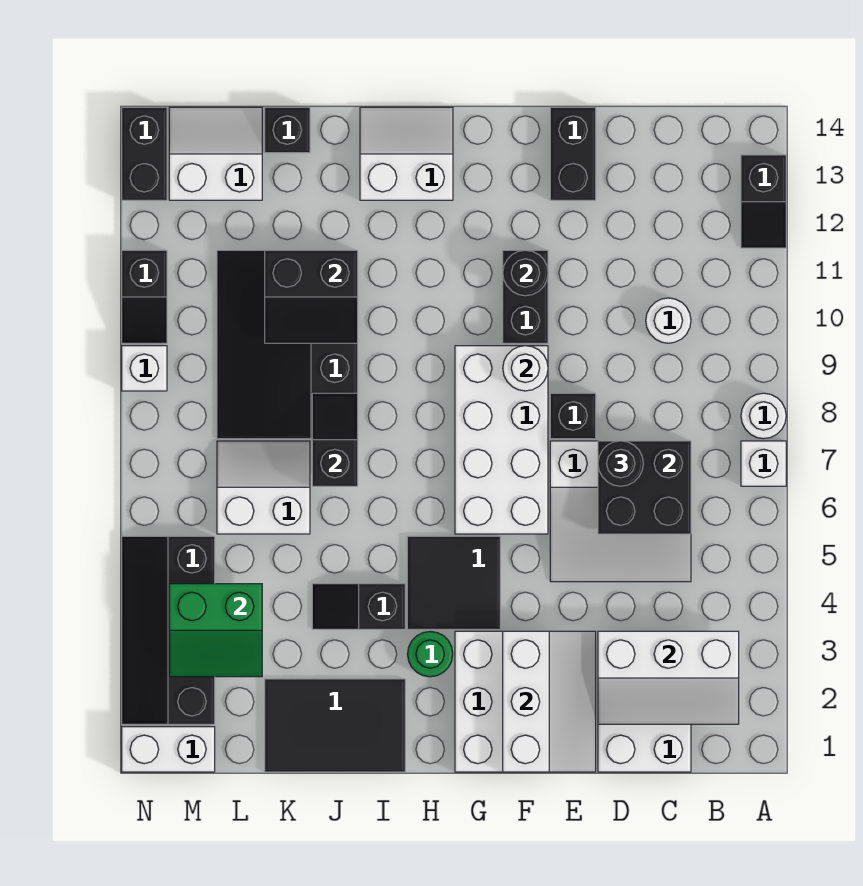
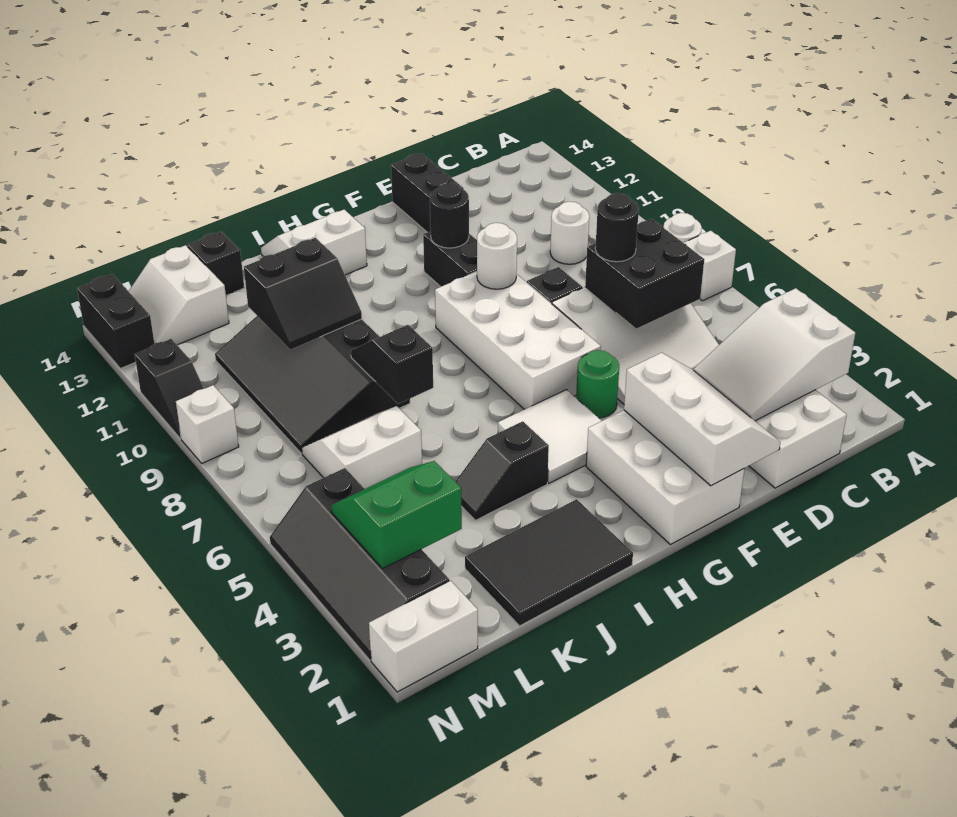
black 1x2 slope [741,155,786,248] -> none
white 2x3 slope [598,631,739,724] -> white 2x3 slope turned to [694,288,855,421]
black 2x2 tile [407,536,500,629] -> white 2x2 tile [498,390,601,483]
green 1x1 round brick [408,632,453,677] -> green 1x1 round brick moved to [576,350,619,418]
green 2x2 slope [169,584,262,677] -> green 2x2 slope turned to [331,461,462,569]
white 2x2 slope [169,107,262,200] -> white 2x2 slope turned to [129,245,229,345]

